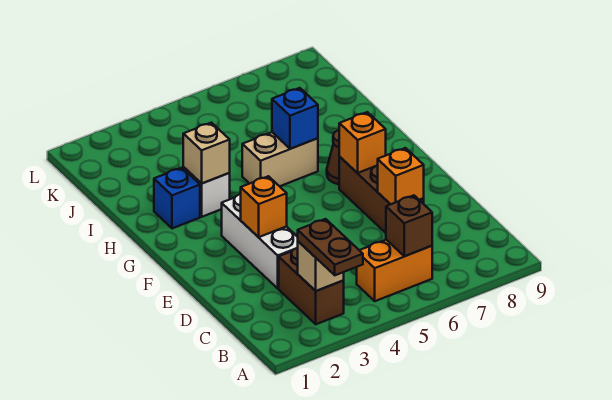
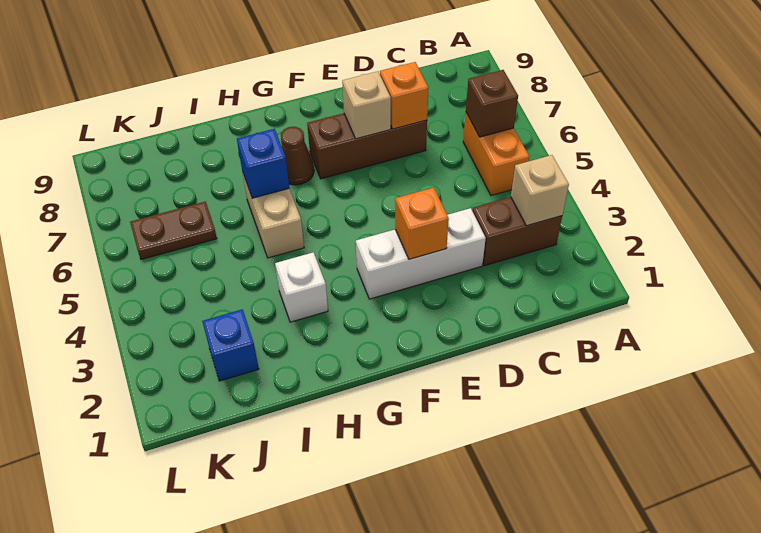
brown 1x2 plate [298,219,363,275] -> brown 1x2 plate moved to [130,202,217,260]
orange 1x1 brick [339,112,386,173] -> none
blue 1x1 brick [154,168,200,228] -> blue 1x1 brick moved to [202,309,259,381]
tan 1x1 brick [183,123,230,184] -> tan 1x1 brick moved to [342,71,391,139]

